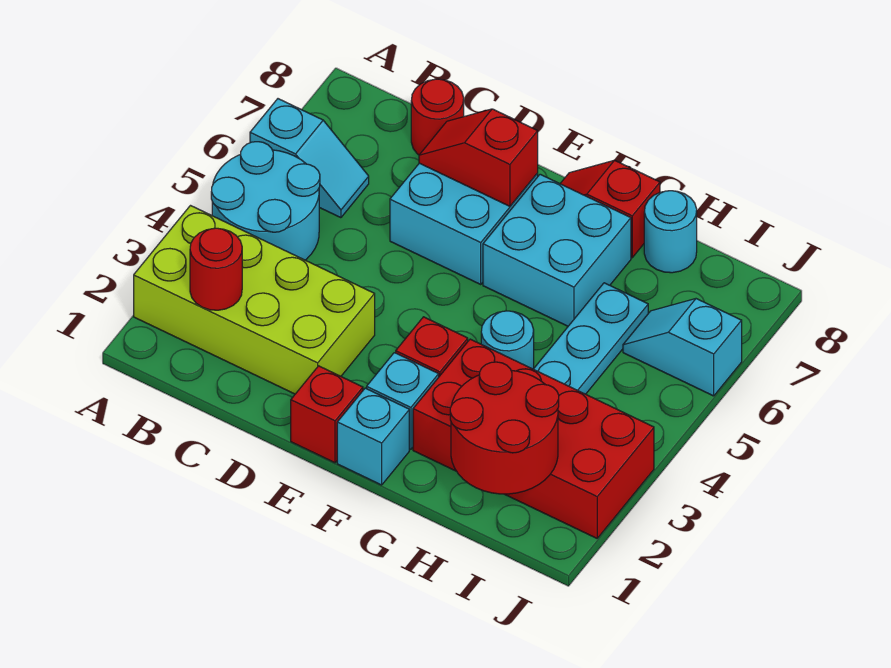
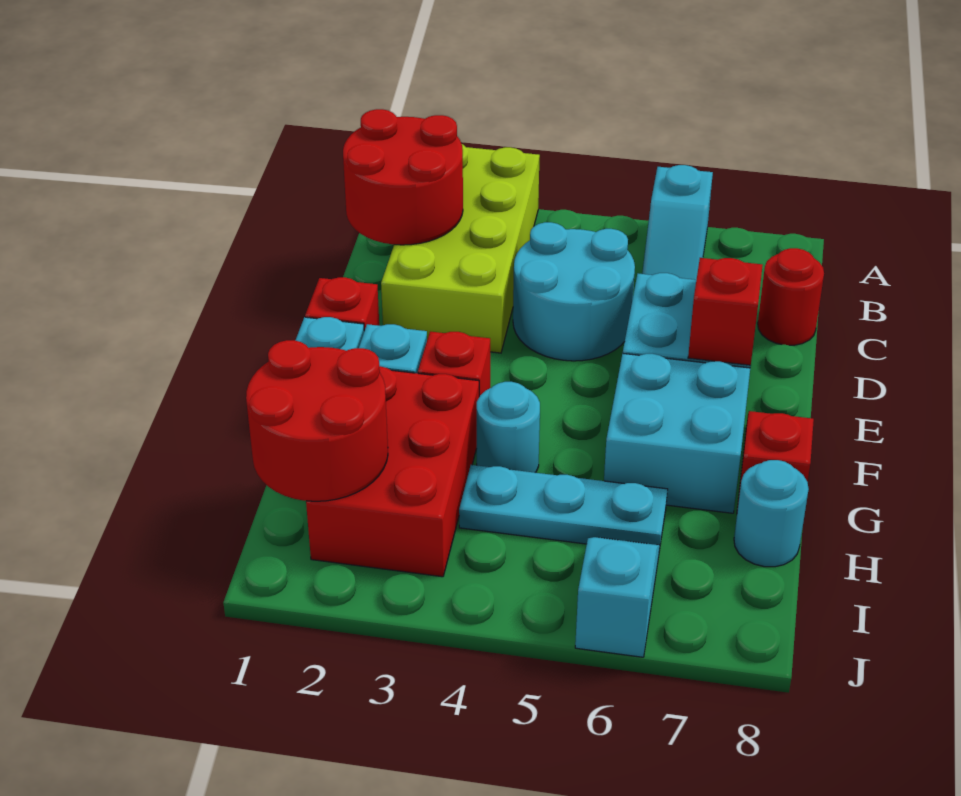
cyan 2x2 round brick [211,142,320,260] -> cyan 2x2 round brick moved to [513,222,635,361]
red 1x1 round brick [190,228,242,310] -> red 2x2 round brick [343,109,463,245]
red 2x4 brick [413,339,654,538] -> red 2x3 brick [306,366,479,577]

